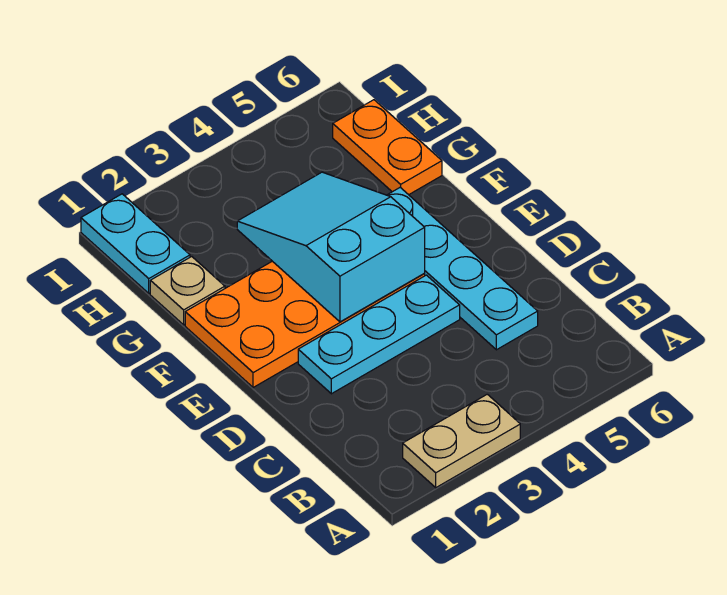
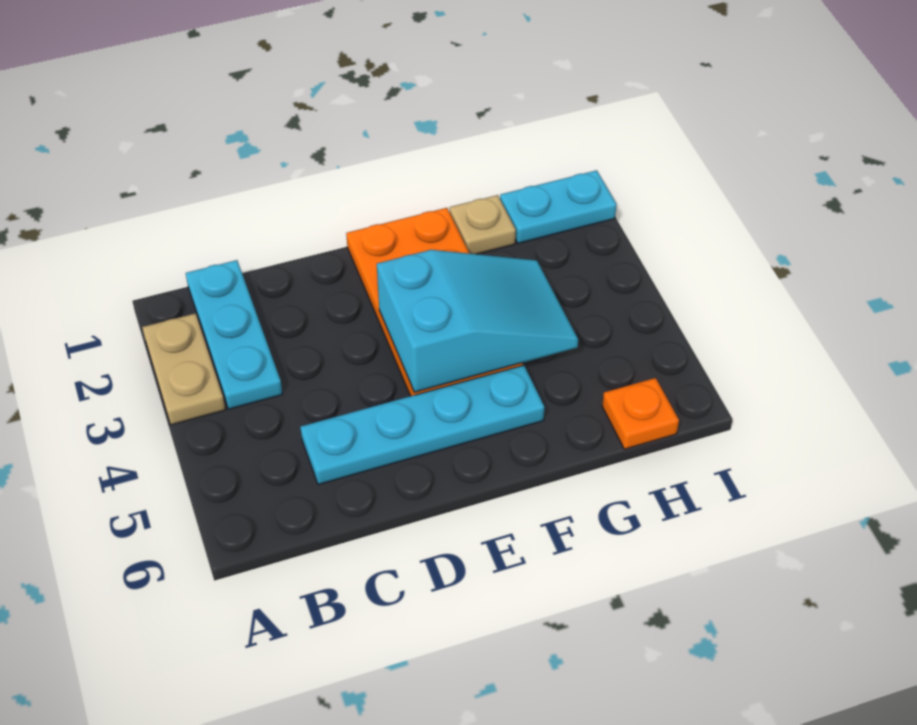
cyan 1x3 plate [298,275,460,394] -> cyan 1x3 plate moved to [186,260,283,409]
orange 1x2 plate [333,100,442,195] -> orange 1x1 plate [602,378,679,449]

